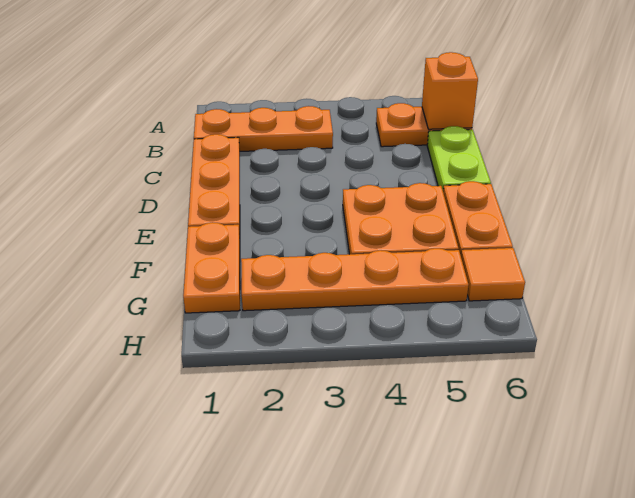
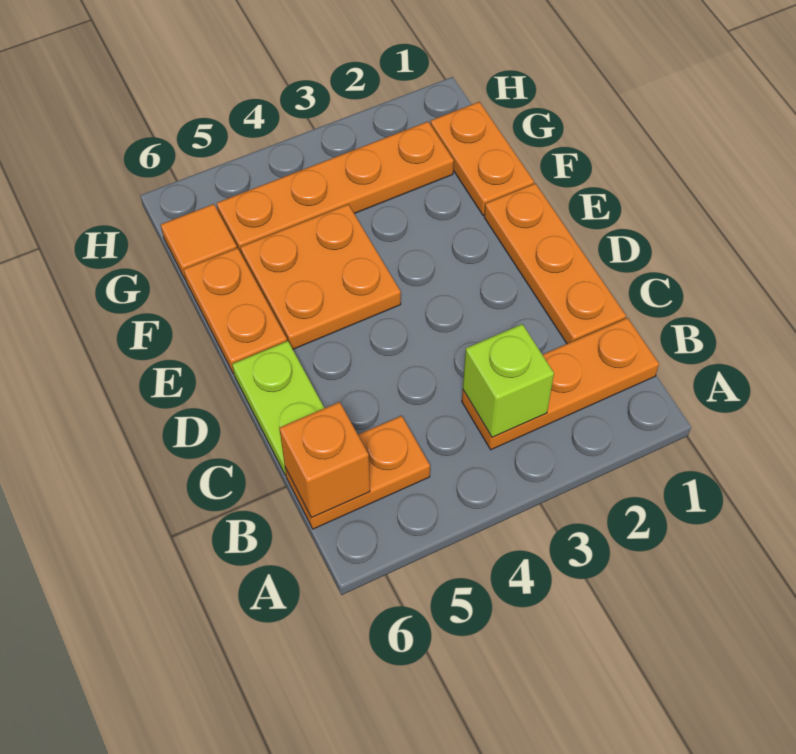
none -> lime 1x1 brick [463,324,554,437]

